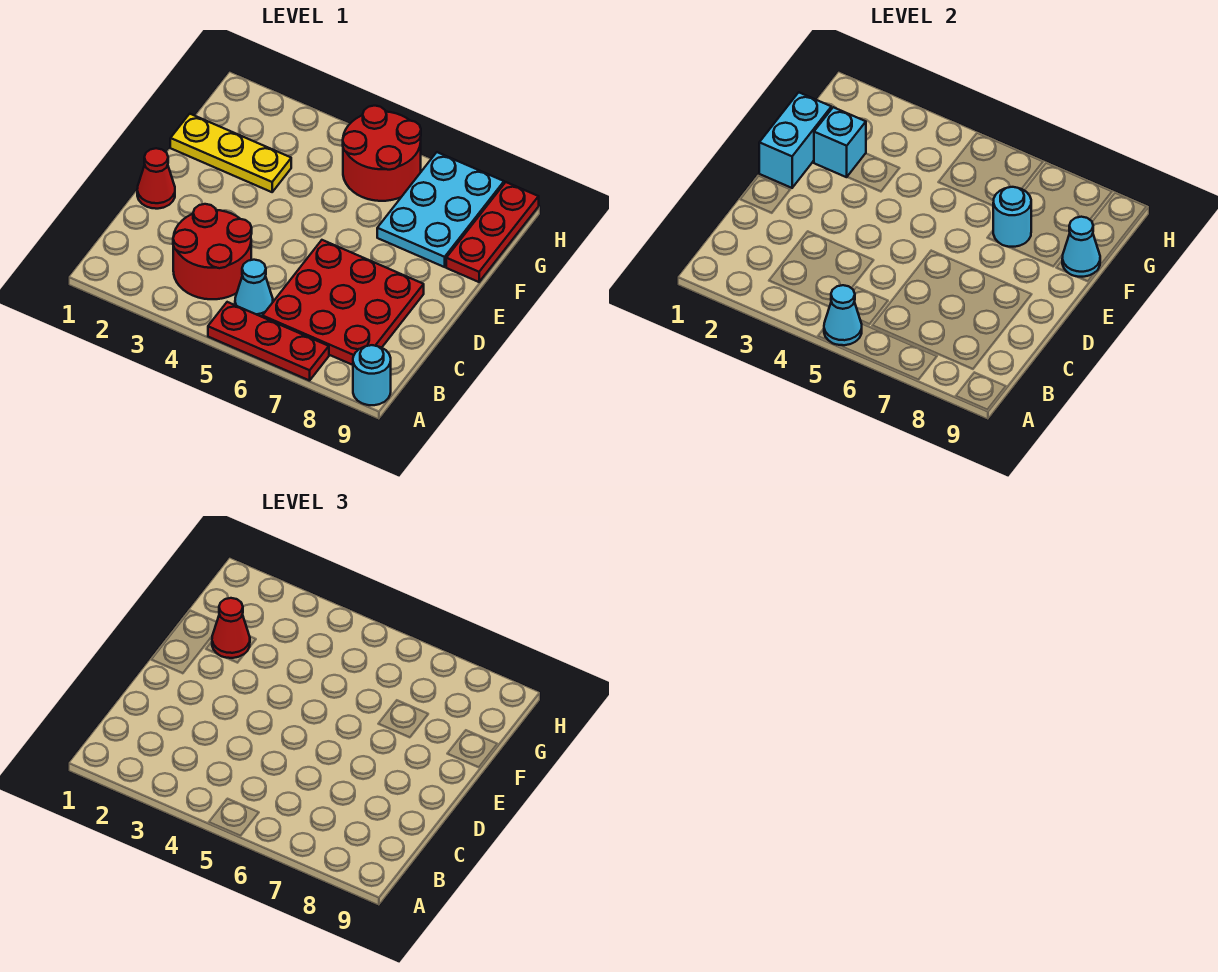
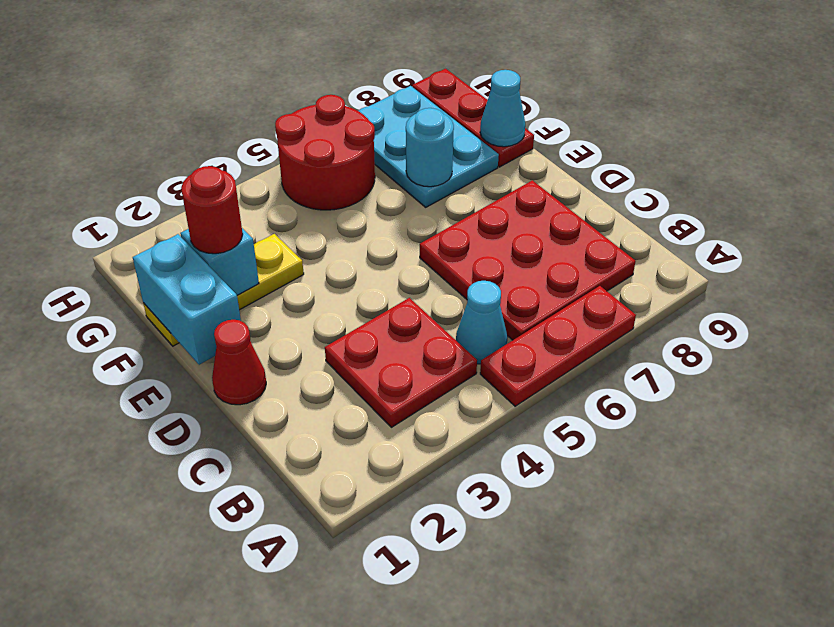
cyan 1x1 cone [824,285,862,345] -> none
cyan 1x1 round brick [353,345,391,405] -> none
red 2x2 round brick [173,204,252,299] -> red 2x2 plate [325,298,477,427]
red 1x1 cone [212,598,250,658] -> red 1x1 round brick [181,166,243,254]

